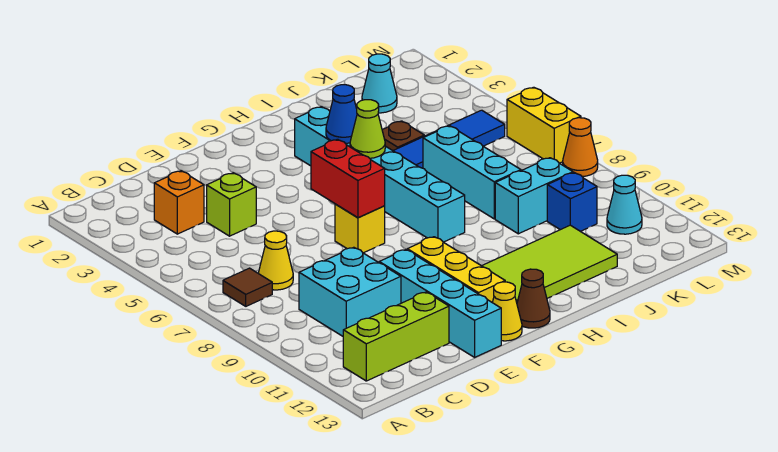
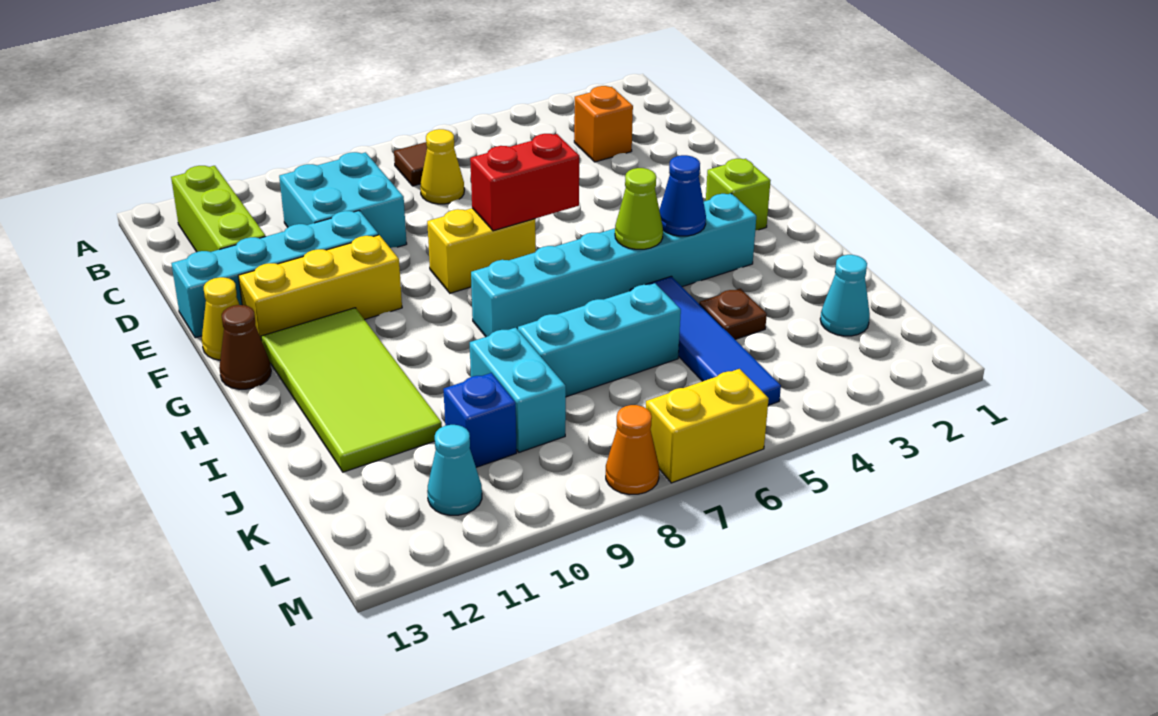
lime 1x1 brick [207,173,256,236] -> lime 1x1 brick moved to [706,159,771,230]
yellow 1x1 brick [335,204,385,253] -> yellow 1x2 brick [427,208,536,293]

